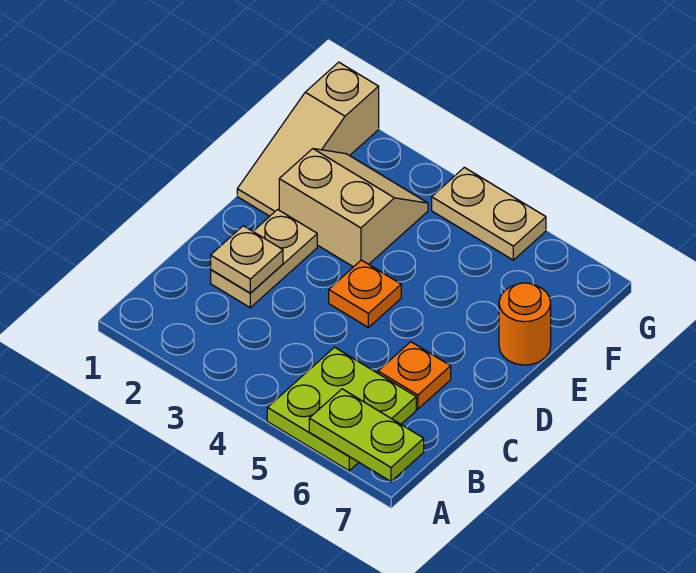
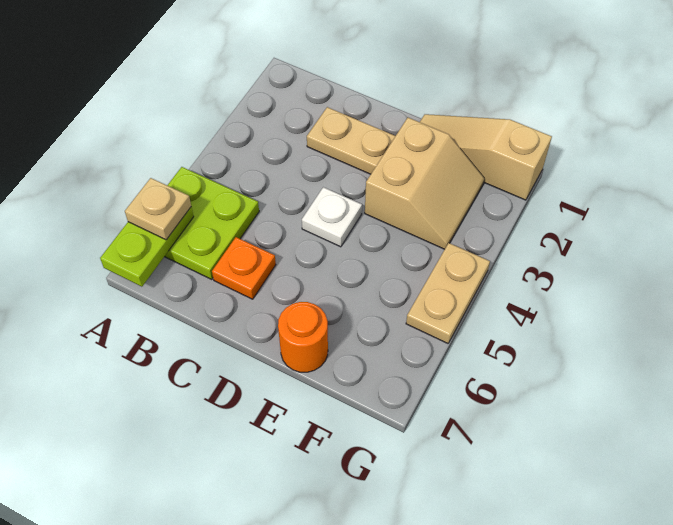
tan 1x1 plate [211,226,283,293] -> tan 1x1 plate moved to [125,178,191,240]
orange 1x1 plate [329,260,401,327] -> white 1x1 plate [302,187,362,247]

